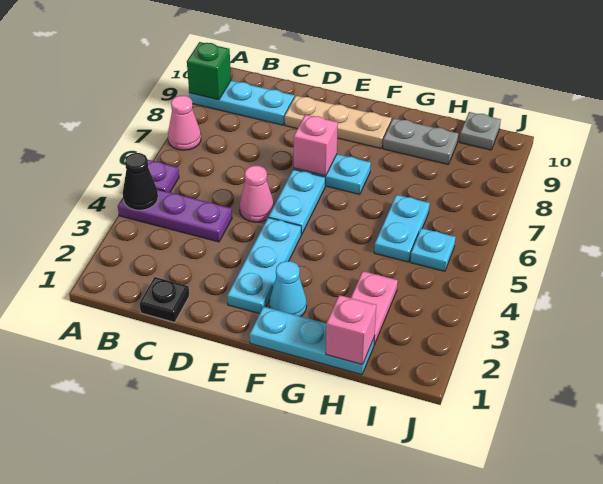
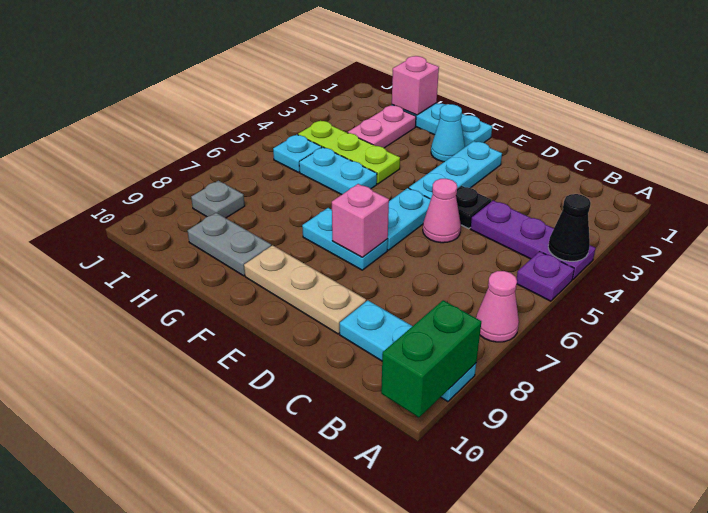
green 1x1 brick [187,42,231,100] -> green 1x2 brick [381,300,481,417]
black 1x1 plate [139,277,189,322] -> black 1x1 plate moved to [456,186,491,229]
none -> lime 1x3 plate [298,121,400,184]
cyan 1x2 plate [374,195,430,262] -> cyan 1x2 plate turned to [299,147,377,195]
grey 1x1 plate [459,112,501,150] -> grey 1x1 plate moved to [191,181,245,218]

